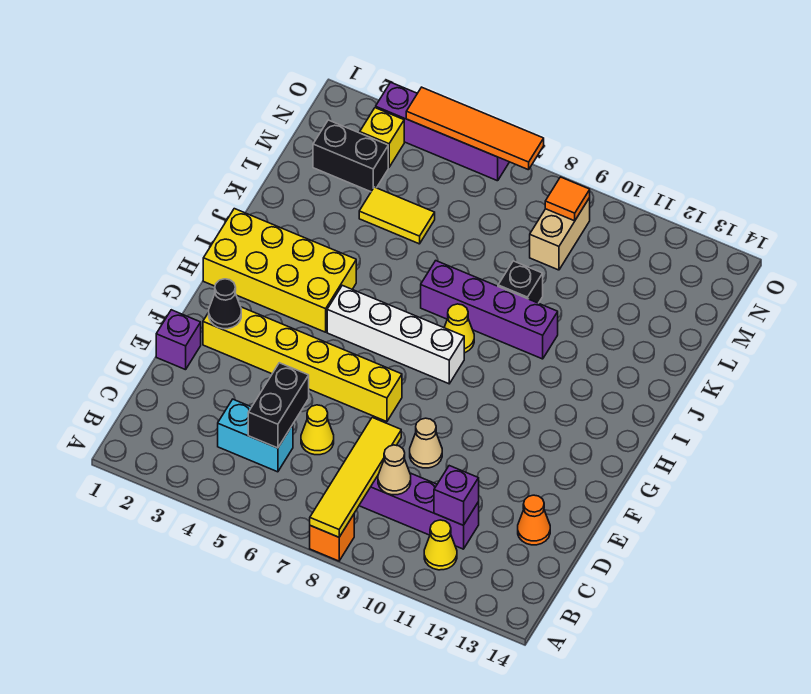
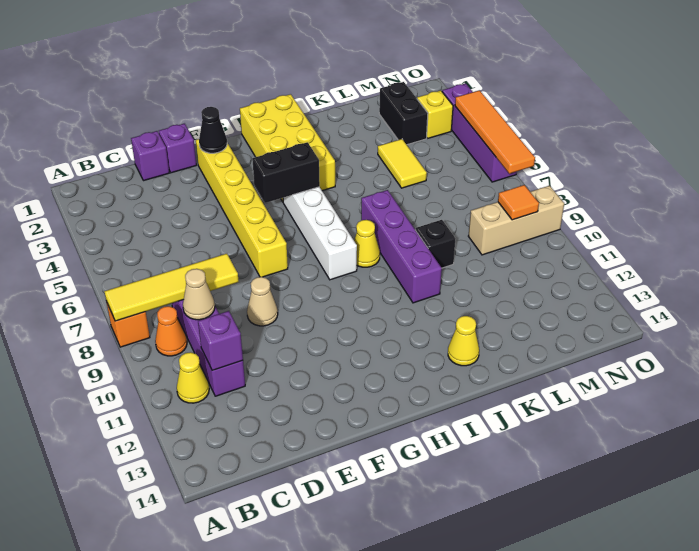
cyan 1x2 brick [218,399,293,472] -> none
black 1x2 brick [248,363,309,448] -> black 1x2 brick moved to [252,142,320,203]
none -> purple 1x1 brick [131,131,169,181]
yellow 1x1 cone [301,405,334,455] -> yellow 1x1 cone moved to [448,316,479,366]
orange 1x1 cone [518,495,550,545] -> orange 1x1 cone moved to [155,306,187,356]
tan 1x2 brick [530,198,590,270] -> tan 1x3 brick [468,186,564,255]

